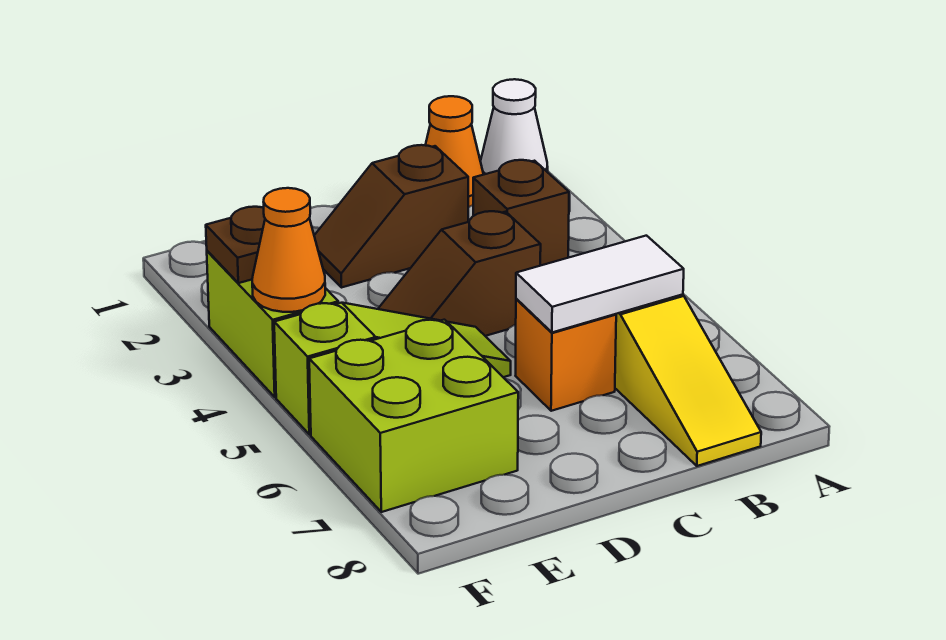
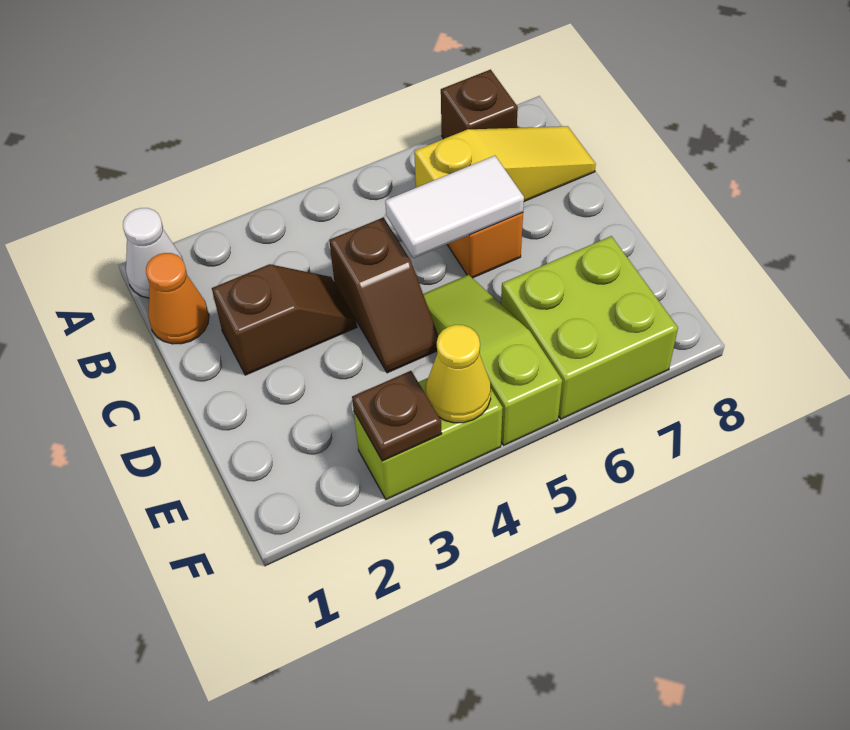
brown 1x1 brick [473,160,569,266] -> brown 1x1 brick moved to [441,70,518,139]
white 1x2 tile [516,236,684,332] -> white 1x2 tile turned to [385,156,524,258]
brown 1x2 slope [314,145,468,288] -> brown 1x2 slope turned to [212,264,357,375]
orange 1x1 cone [252,188,325,312] -> yellow 1x1 cone [426,325,491,423]

